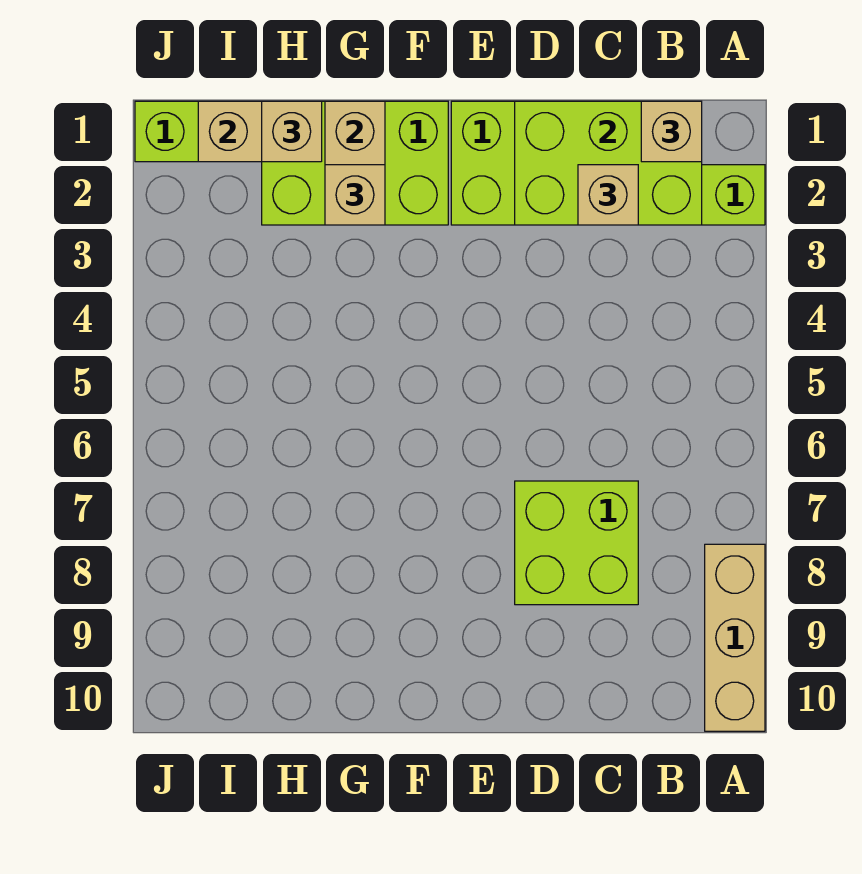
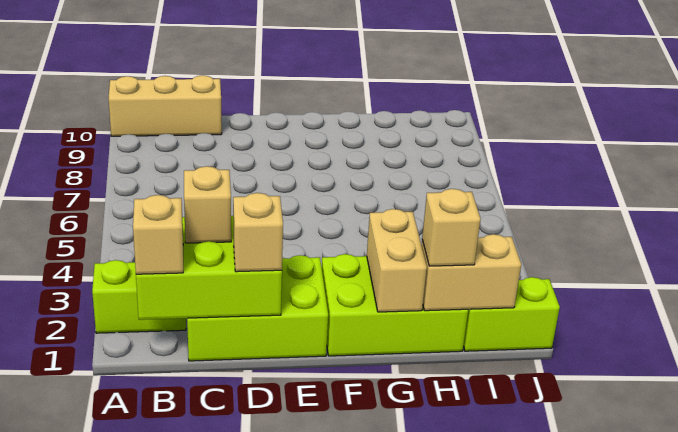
tan 1x3 brick [705,544,765,731] -> tan 1x3 brick turned to [109,75,222,136]
lime 2x2 brick [515,481,638,605] -> none
tan 1x1 brick [325,165,385,225] -> tan 1x1 brick moved to [233,193,283,272]

